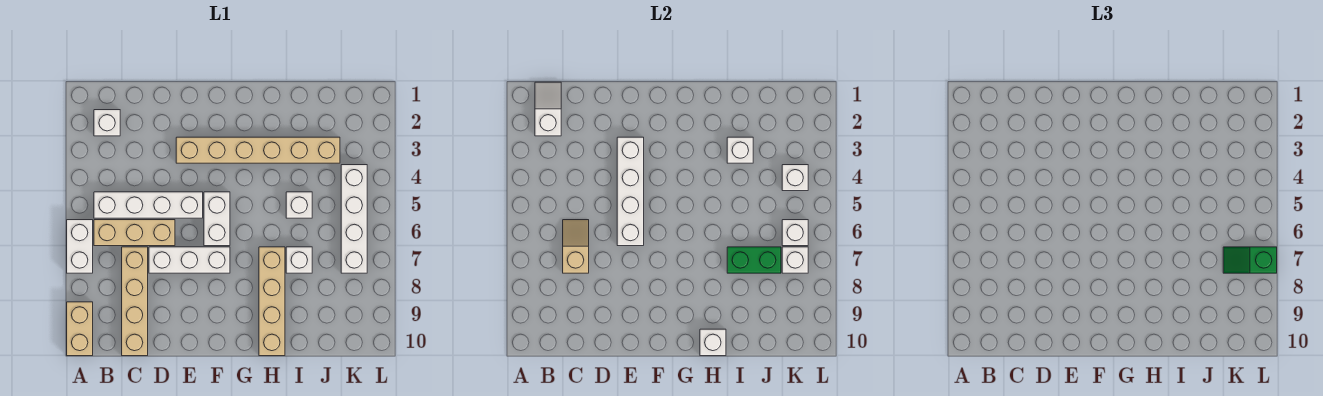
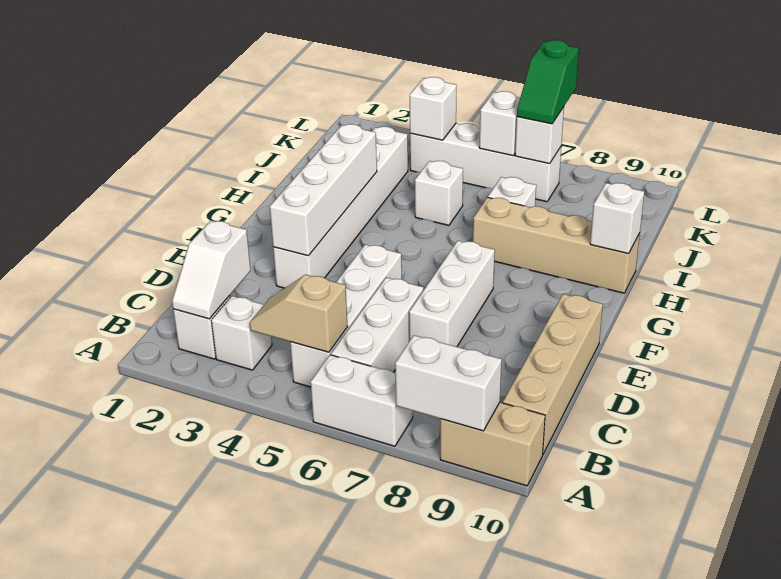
white 1x2 slope [535,82,561,136] -> white 1x2 slope turned to [172,221,251,319]
tan 1x3 brick [94,220,175,246] -> white 1x3 brick [331,278,424,372]
tan 1x2 slope [563,220,589,273] -> tan 1x2 slope moved to [250,275,348,352]
tan 1x4 brick [122,247,148,356] -> tan 1x4 brick turned to [503,294,603,454]
tan 1x6 brick [176,137,340,163] -> white 1x6 brick [273,127,408,288]
white 1x4 brick [617,137,644,246] -> white 1x4 brick turned to [270,124,377,256]
white 1x2 brick [204,192,230,246] -> white 1x2 brick moved to [395,335,502,431]
white 1x1 brick [727,137,753,163] -> white 1x1 brick moved to [211,296,272,370]
green 1x2 brick [727,247,781,273] -> none

